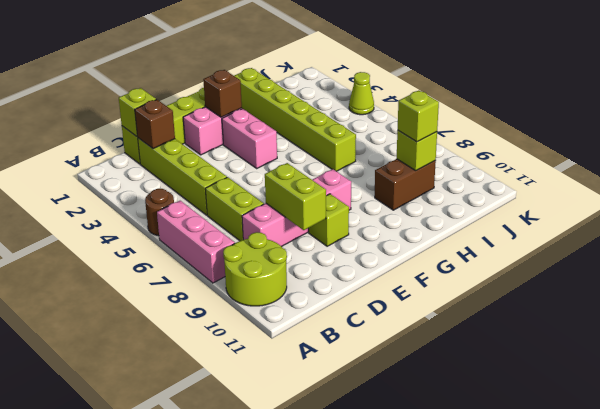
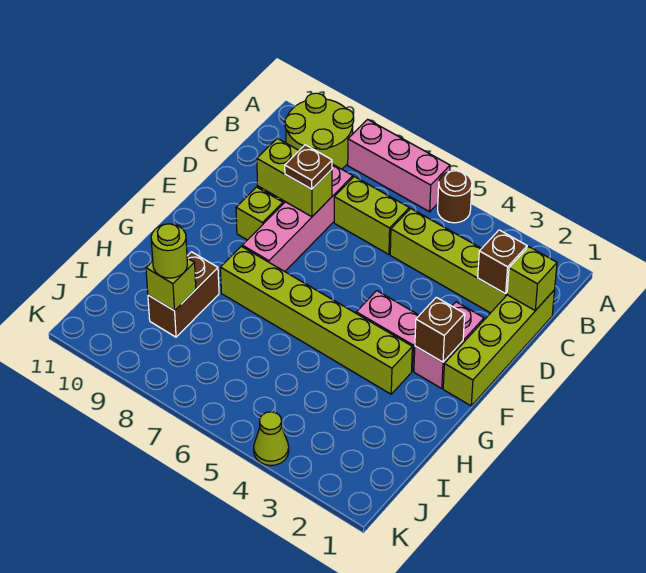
none -> brown 1x1 plate [285,145,332,189]
lime 1x6 brick [234,68,356,171] -> lime 1x6 brick moved to [220,246,412,394]
lime 1x1 brick [398,91,439,142] -> lime 1x1 round brick [151,224,187,278]

